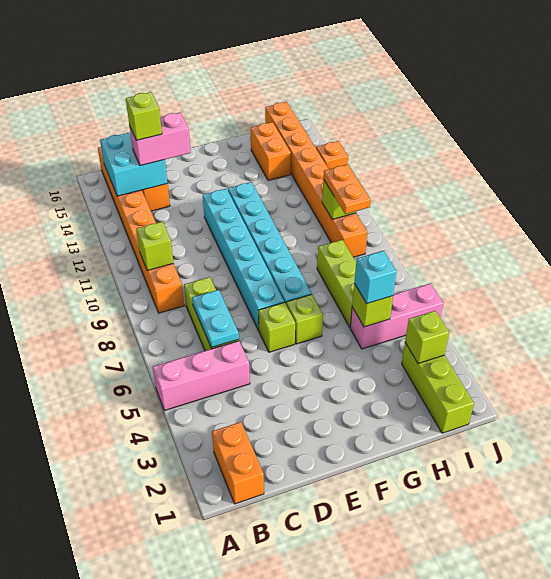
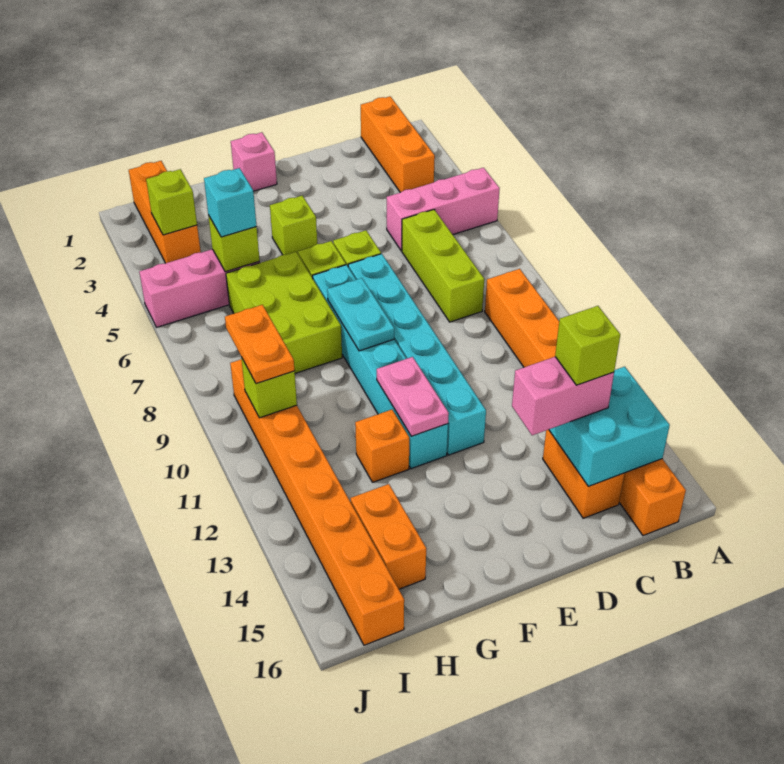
orange 1x2 brick [212,422,264,504] -> orange 1x3 brick [361,96,435,193]
lime 1x1 brick [136,222,173,271] -> lime 1x1 brick moved to [270,196,317,255]
cyan 1x2 plate [192,290,239,348] -> cyan 1x2 plate moved to [327,278,394,351]
none -> pink 1x1 brick [231,132,277,191]
none -> pink 1x2 plate [377,357,449,436]
lime 1x3 brick [317,240,356,327] -> lime 2x3 brick [226,252,342,373]
lime 1x3 brick [402,343,474,433] -> orange 1x3 brick [129,161,201,263]
orange 1x1 brick [316,141,348,169] -> orange 1x1 brick moved to [355,410,409,482]

